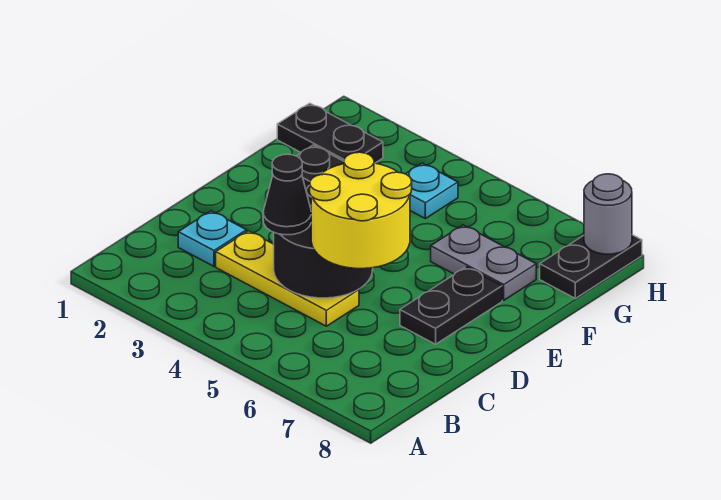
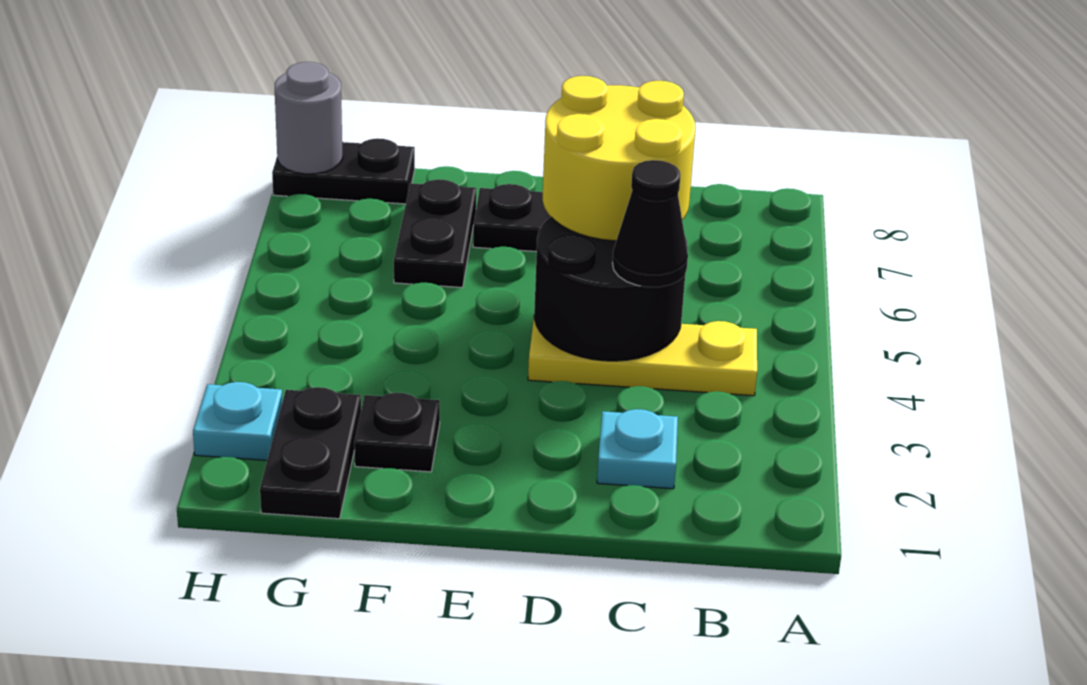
yellow 1x3 plate [216,231,359,326] -> yellow 1x3 plate turned to [528,319,757,396]
grey 1x2 plate [431,225,536,300] -> black 1x2 plate [394,179,476,288]
cyan 1x1 plate [406,163,458,219] -> cyan 1x1 plate moved to [193,382,282,460]

